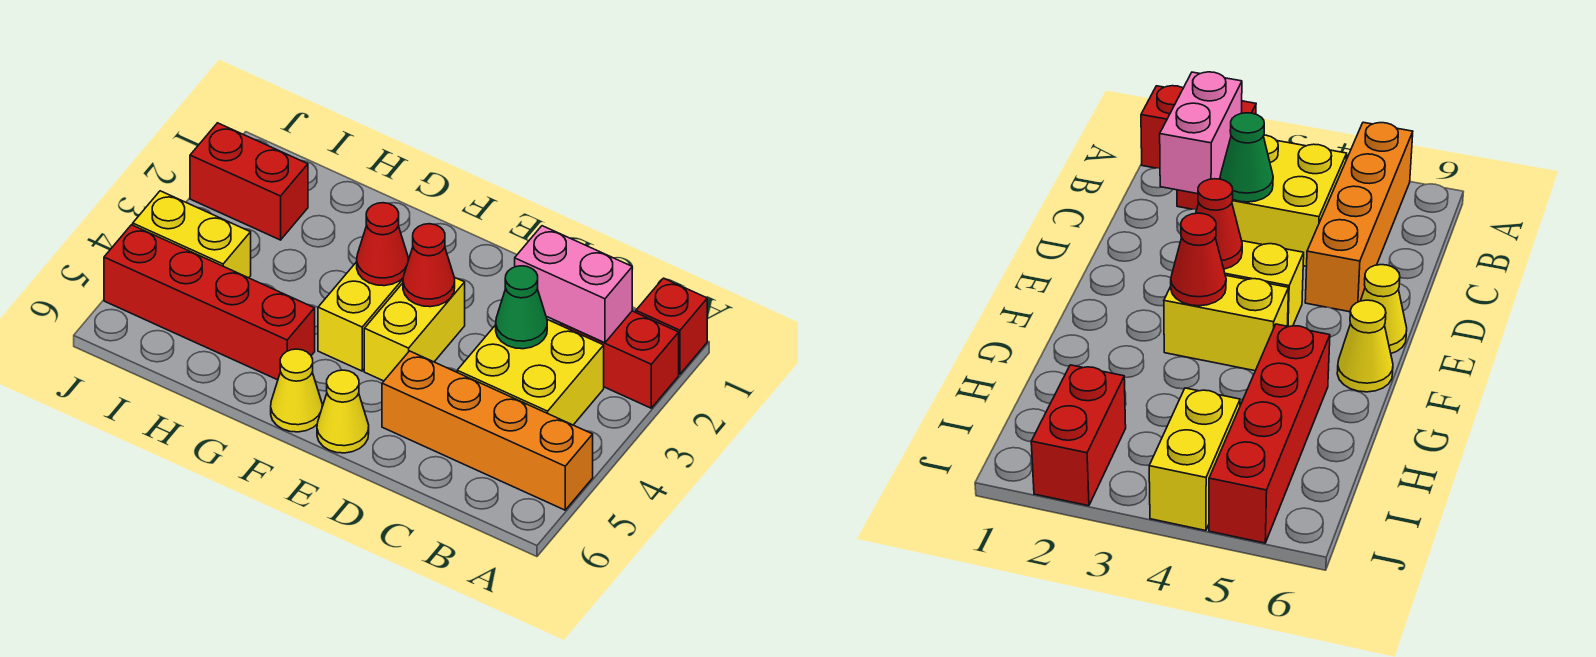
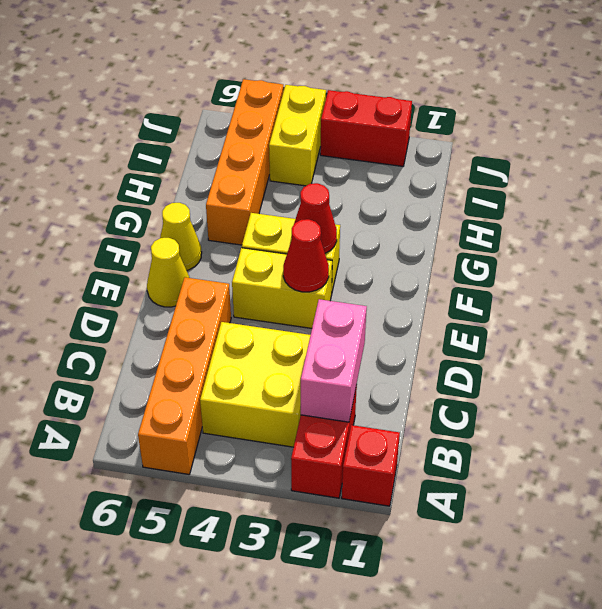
green 1x1 cone [496,266,547,349] -> none
red 1x4 brick [104,225,315,380] -> orange 1x4 brick [206,79,283,245]
red 1x2 brick [190,123,308,240] -> red 1x2 brick turned to [320,90,412,166]

